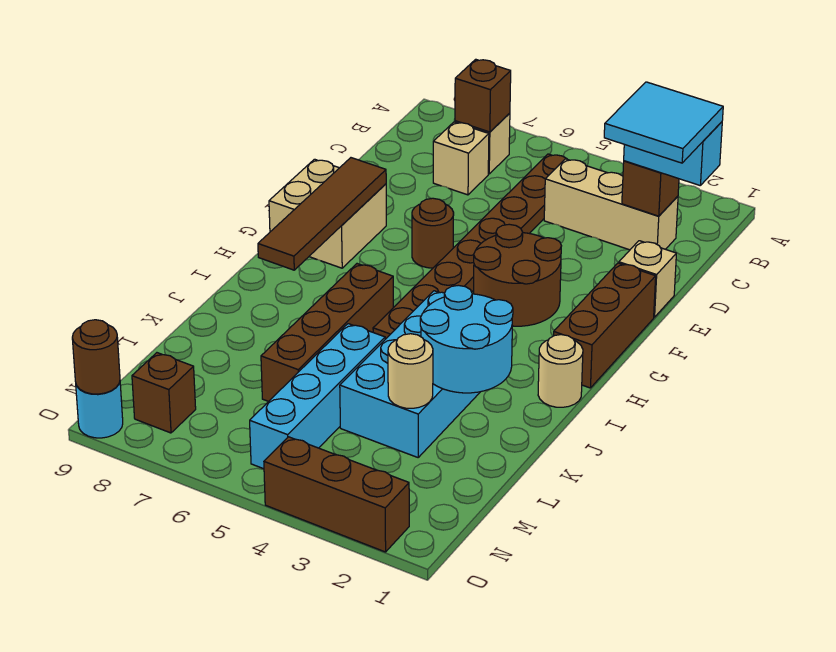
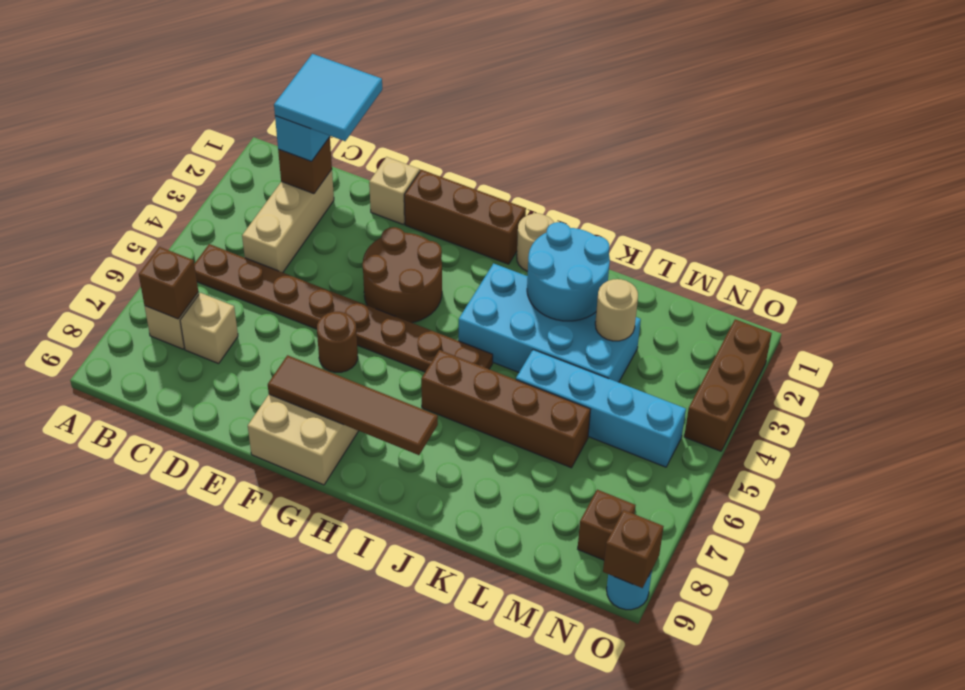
brown 1x1 round brick [72,320,120,394] -> brown 1x1 brick [603,510,664,588]

